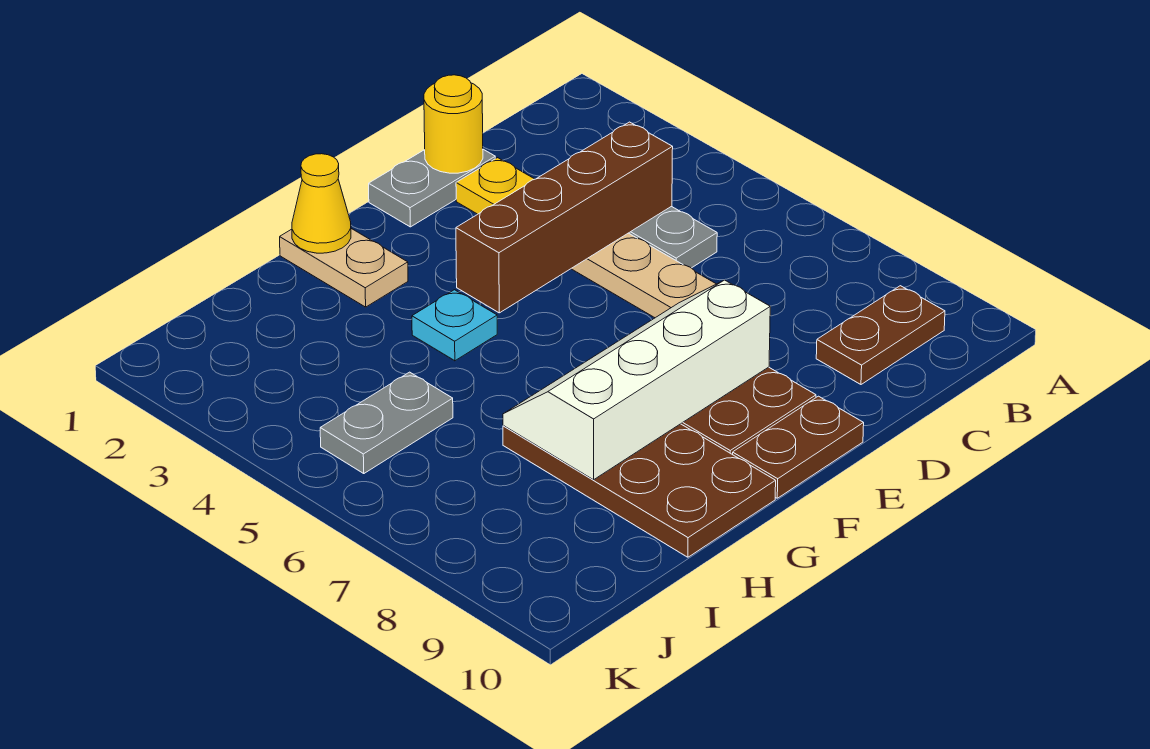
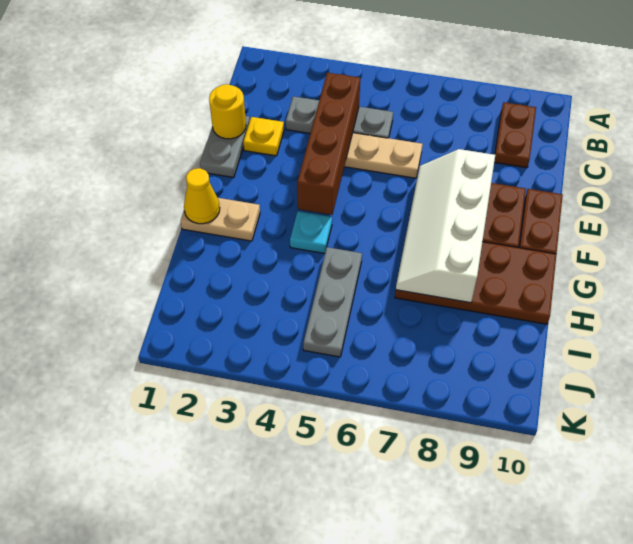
grey 1x2 plate [320,372,453,474] -> grey 1x3 plate [303,247,362,357]

